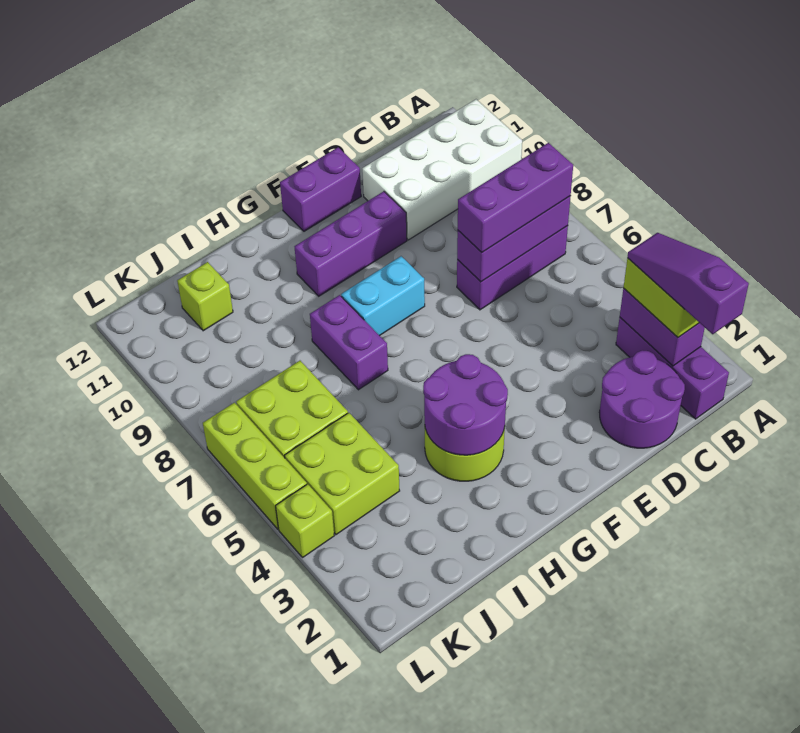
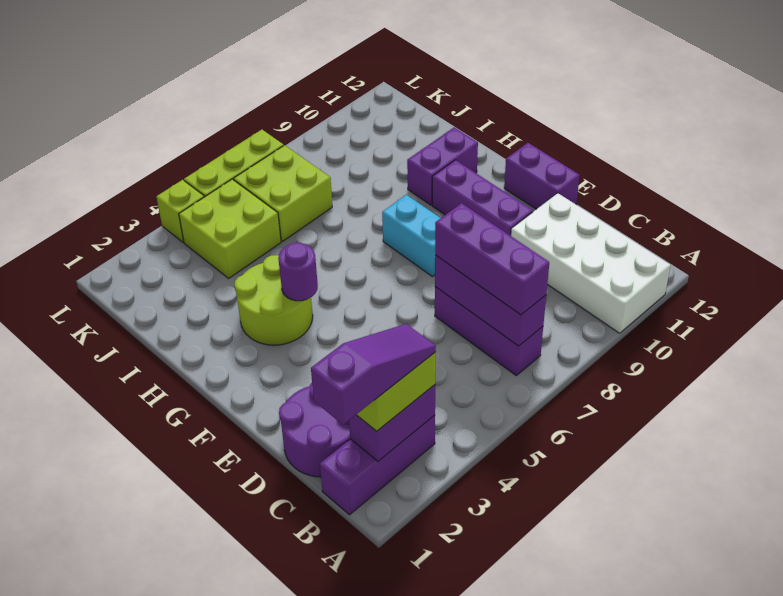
purple 2x2 round brick [423,354,508,455] -> purple 1x1 round brick [278,243,318,301]
purple 1x2 brick [310,295,388,390] -> purple 1x2 brick moved to [407,127,478,205]
lime 1x1 brick [177,262,233,331] -> none

